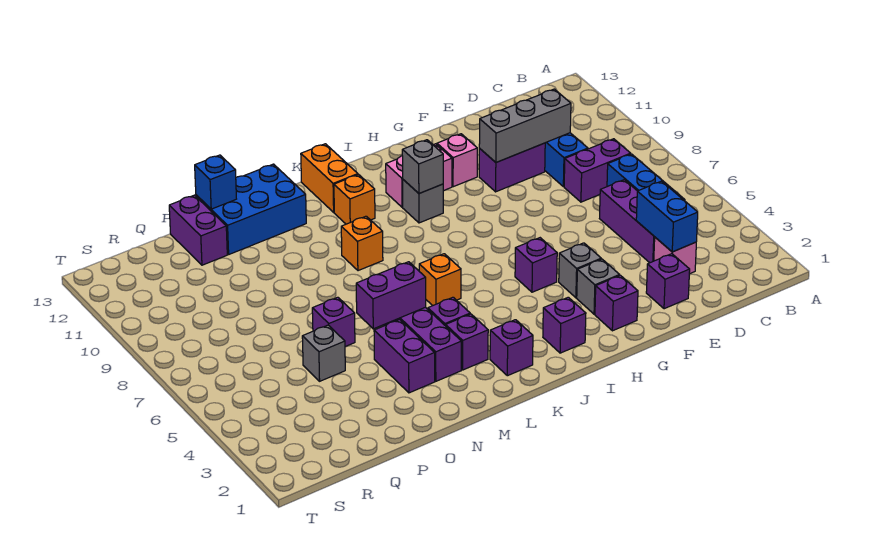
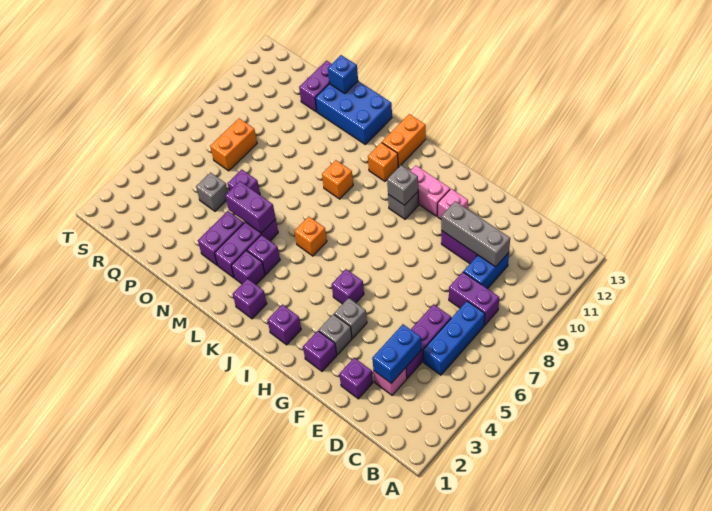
none -> orange 1x2 brick [210,118,257,171]

